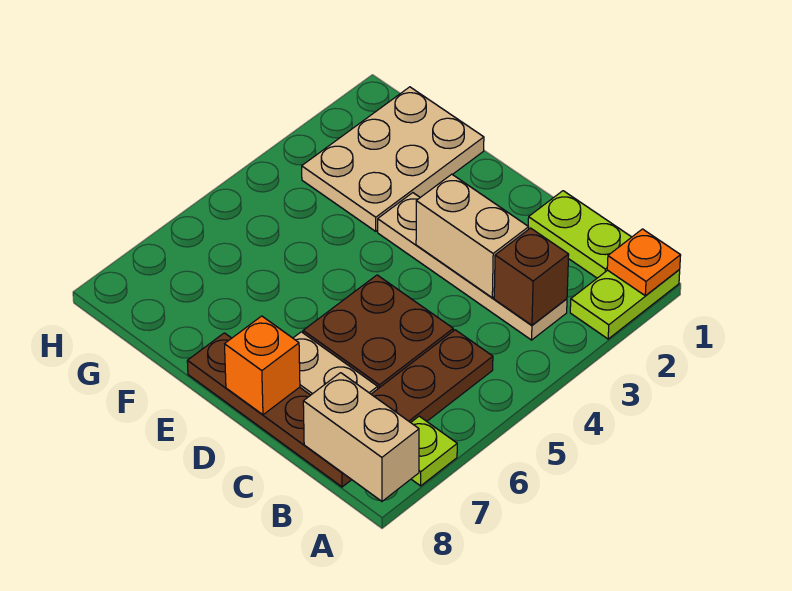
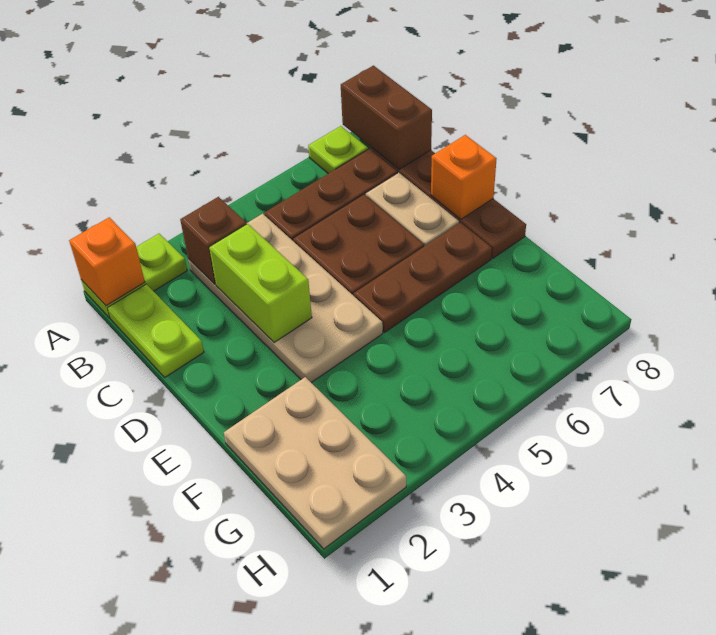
orange 1x1 plate [607,229,681,296] -> orange 1x1 brick [69,217,145,306]
tan 1x2 brick [303,373,419,501] -> brown 1x2 brick [341,66,432,170]
tan 1x4 plate [378,193,567,340] -> tan 2x4 plate [188,214,383,383]
tan 1x2 brick [416,174,529,298] -> lime 1x2 brick [209,224,312,343]
none -> brown 1x3 plate [354,223,492,332]
tan 2x3 plate [302,87,484,231] -> tan 2x3 plate turned to [224,377,406,549]

